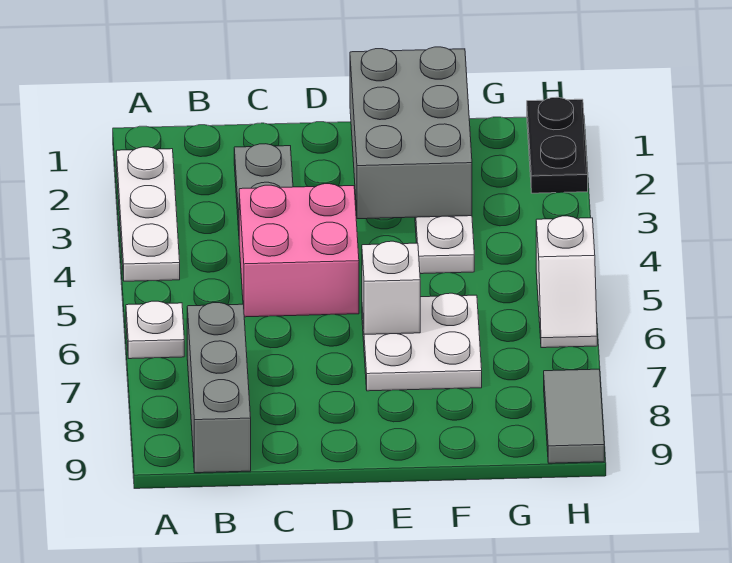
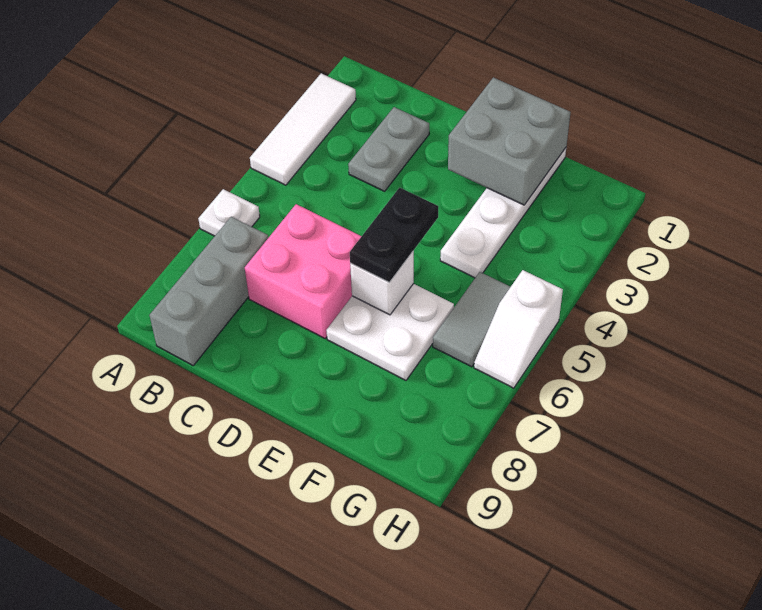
white 1x3 plate [116,147,180,281] -> white 1x3 tile [250,73,356,185]
pink 2x2 brick [239,184,359,317] -> pink 2x2 brick moved to [245,204,362,338]
grey 2x3 brick [350,47,472,219] -> grey 2x2 brick [448,77,571,205]
black 1x2 plate [527,97,588,193] -> black 1x2 plate moved to [350,188,438,282]
grey 1x2 tile [544,369,604,463] -> grey 1x2 tile moved to [433,272,510,367]

